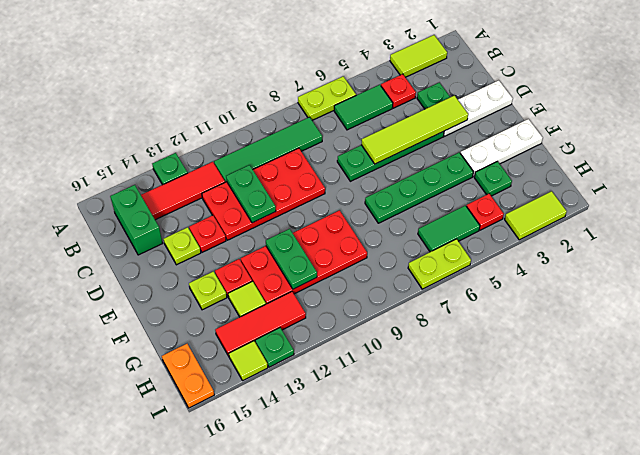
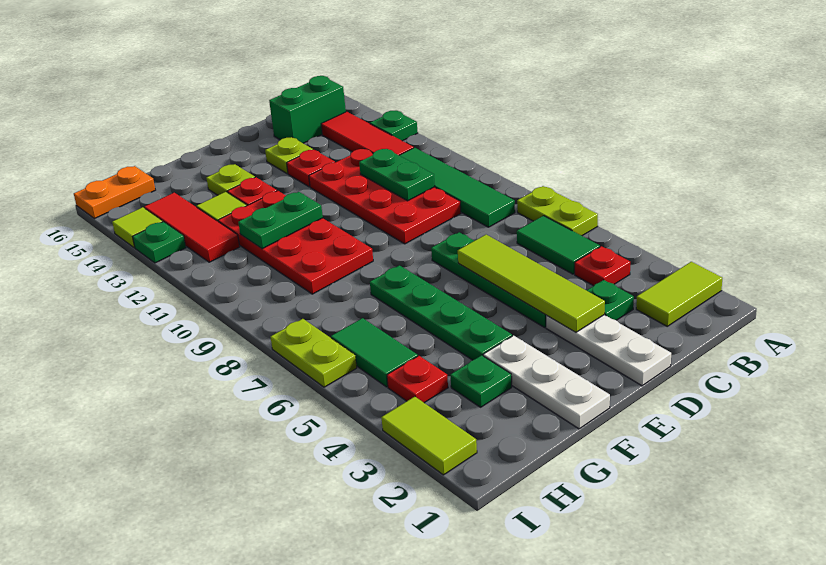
lime 1x2 tile [390,35,447,77] -> lime 1x2 tile turned to [636,262,722,326]
green 1x2 plate [226,165,276,223] -> green 1x2 plate turned to [359,149,435,201]

